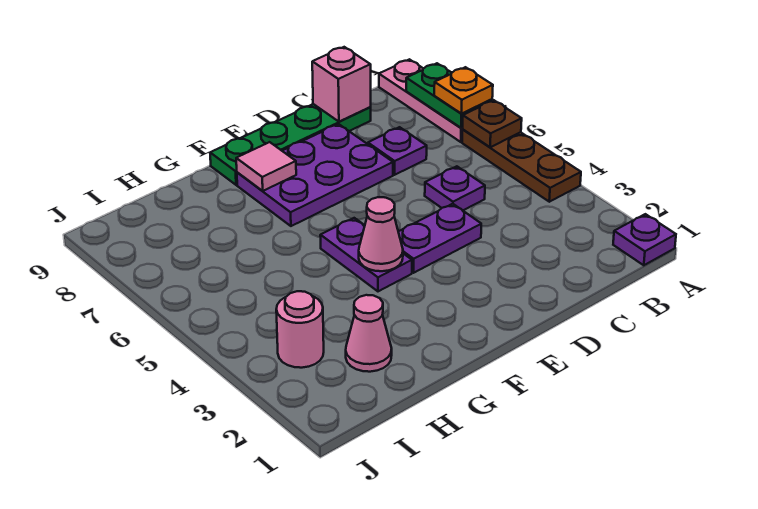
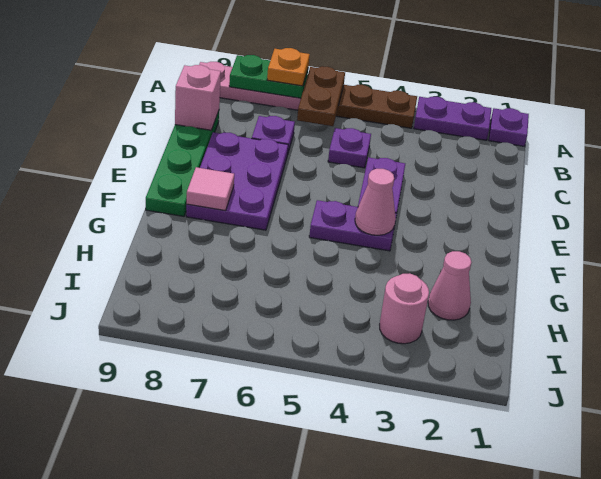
none -> purple 1x2 plate [414,97,491,140]
brown 1x1 plate [463,100,522,147] -> brown 1x2 plate [297,66,345,126]

